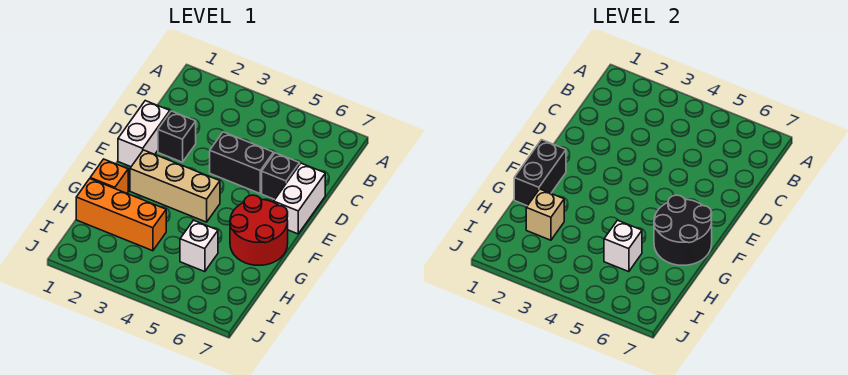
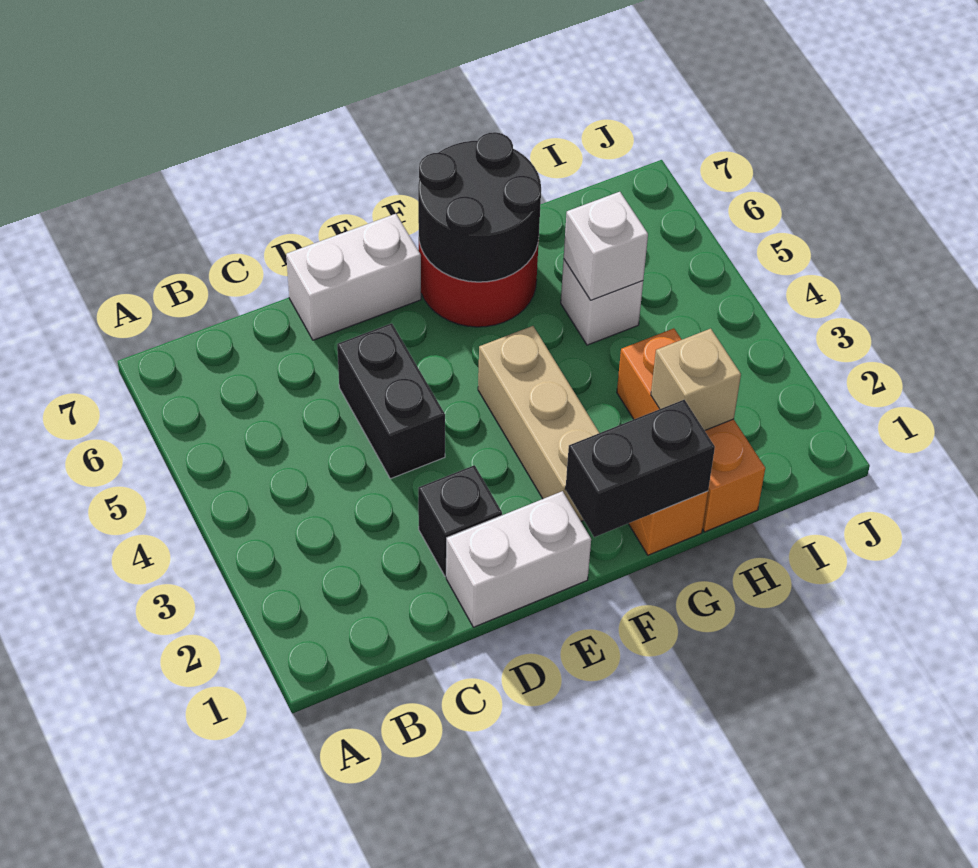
black 1x1 brick [262,153,300,199] -> none

